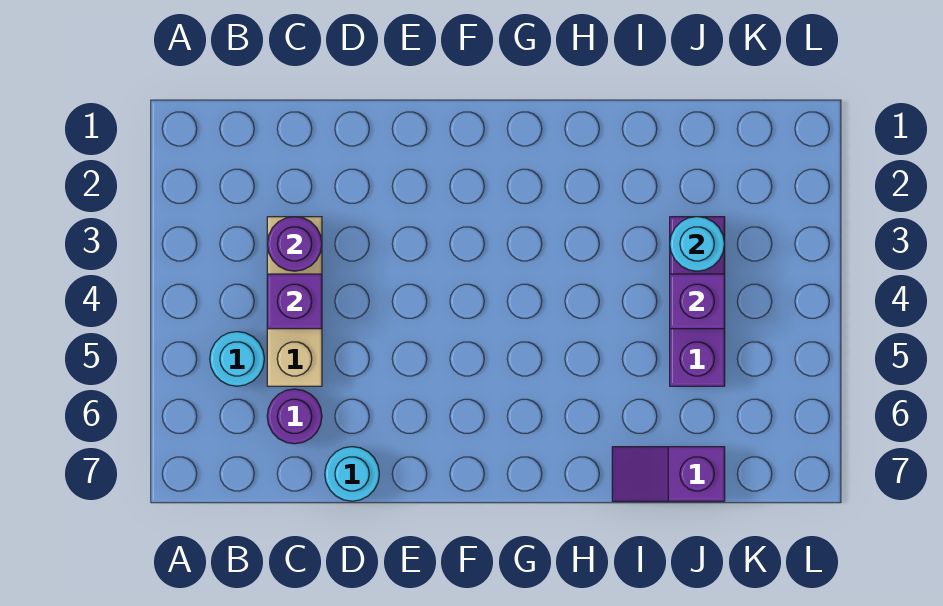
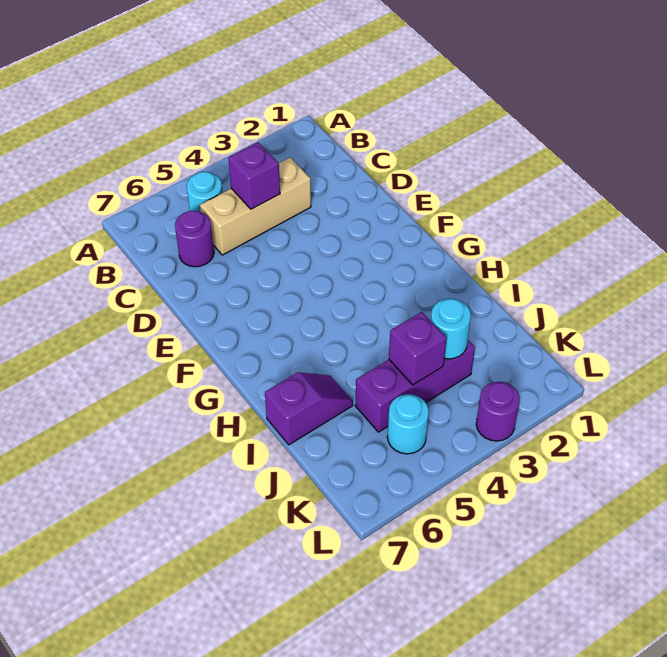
purple 1x1 round brick [267,217,322,271] -> purple 1x1 round brick moved to [476,382,520,441]
cyan 1x1 round brick [325,447,379,501] -> cyan 1x1 round brick moved to [387,394,429,454]
purple 1x2 slope [612,447,725,501] -> purple 1x2 slope turned to [265,372,353,445]

